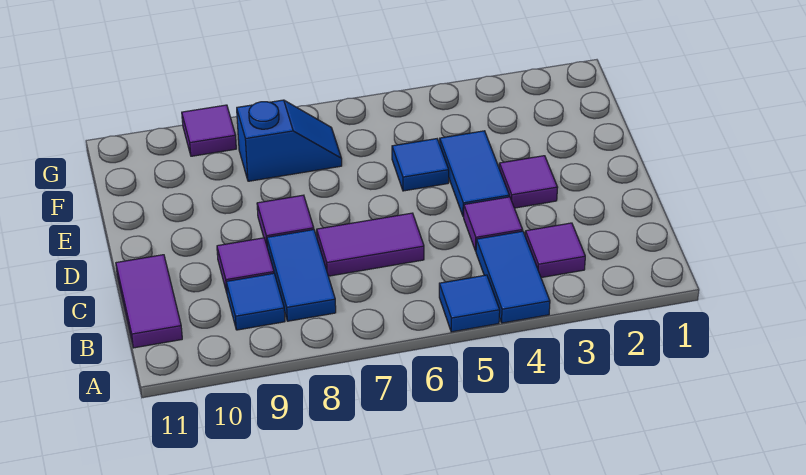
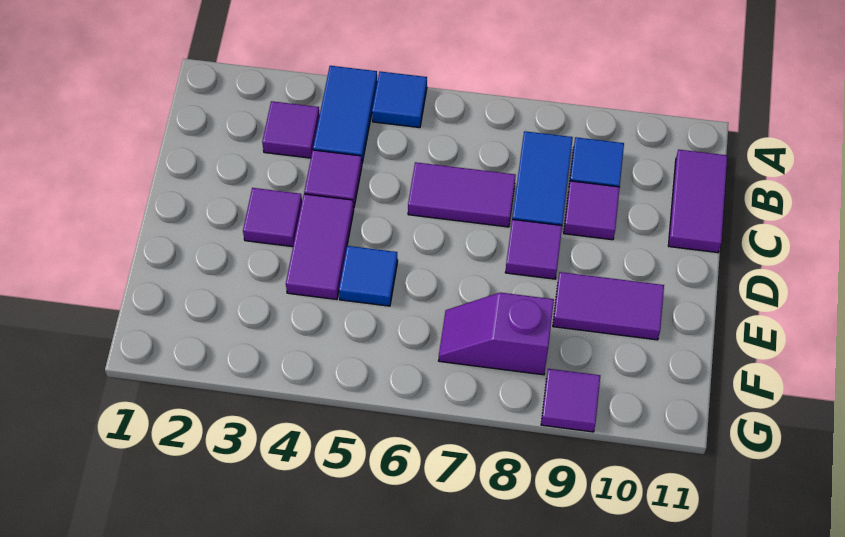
blue 1x2 tile [440,131,509,217] -> purple 1x2 tile [286,194,354,299]
none -> purple 1x2 tile [553,272,664,340]
blue 1x2 slope [237,100,342,181] -> purple 1x2 slope [439,293,554,375]

